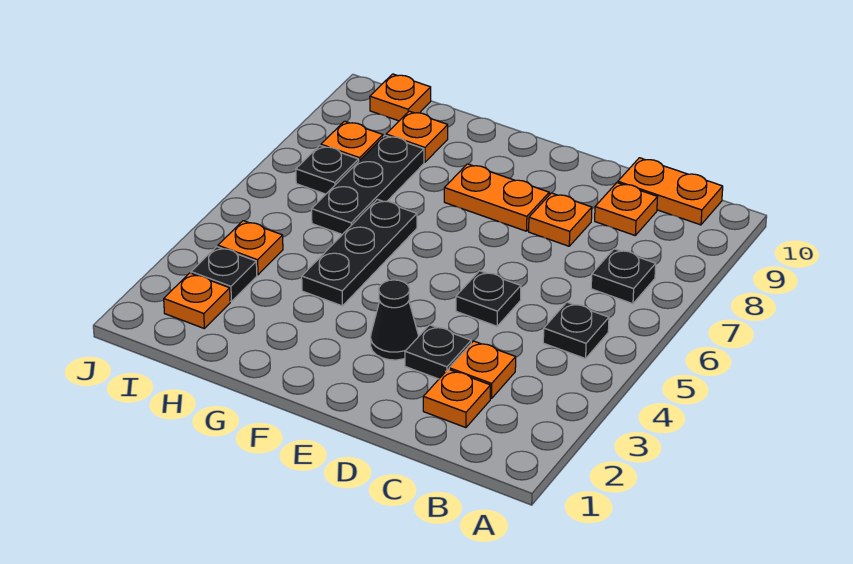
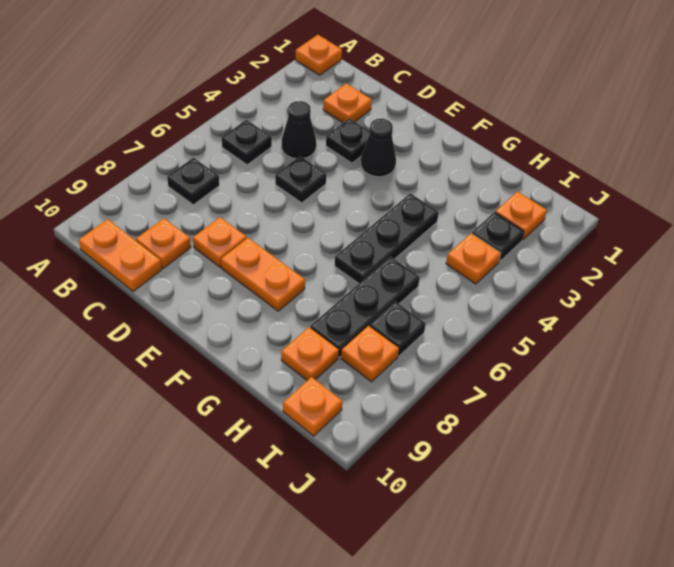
orange 1x1 plate [449,341,516,399] -> orange 1x1 plate moved to [296,35,342,75]
none -> black 1x1 cone [282,101,316,159]

